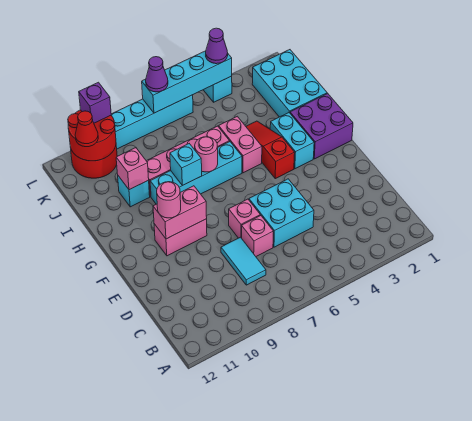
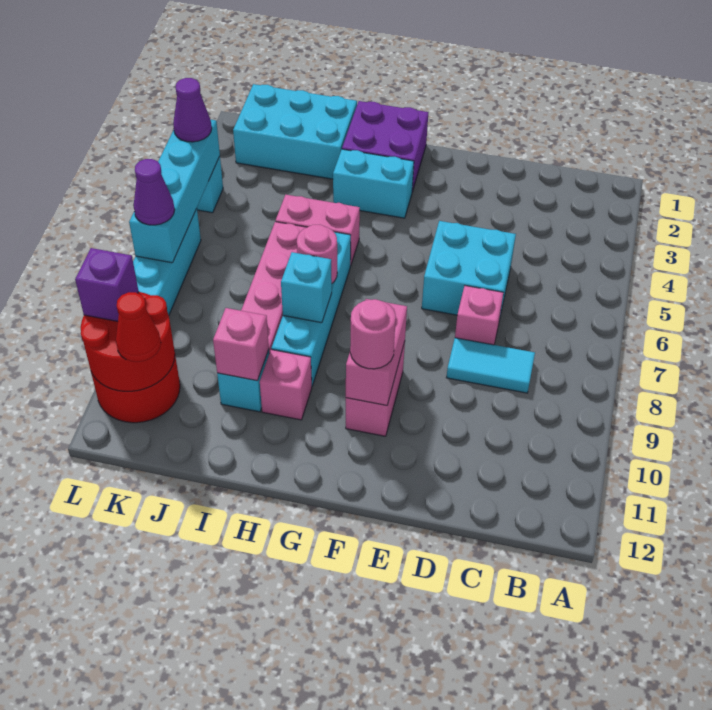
pink 1x1 brick [229,199,260,238] -> pink 1x1 brick moved to [260,350,312,420]
red 1x3 slope [246,121,295,179] -> none

